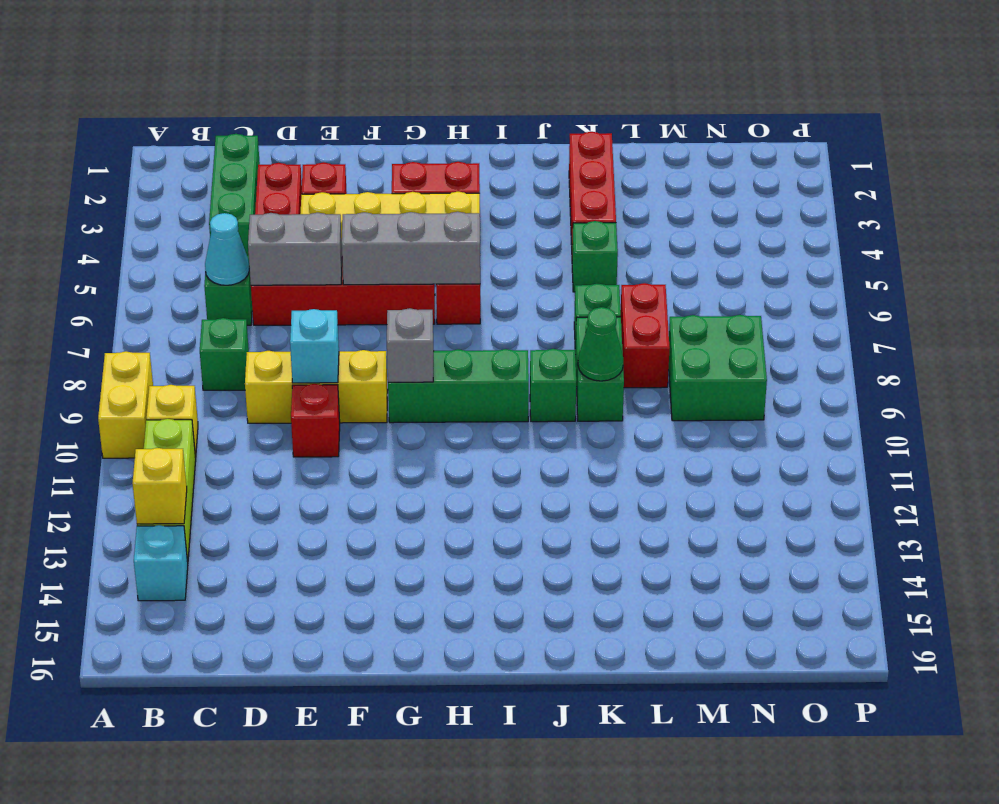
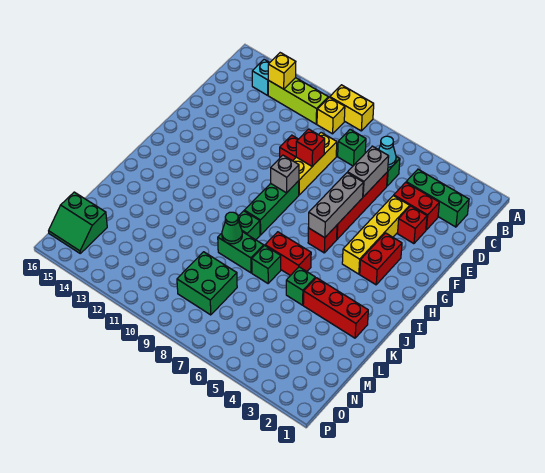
cyan 1x1 brick [290,309,339,383] -> red 1x1 brick [296,129,325,166]
red 1x2 brick [621,283,670,388] -> red 1x2 brick moved to [265,232,311,276]
none -> green 2x2 slope [49,192,107,253]

